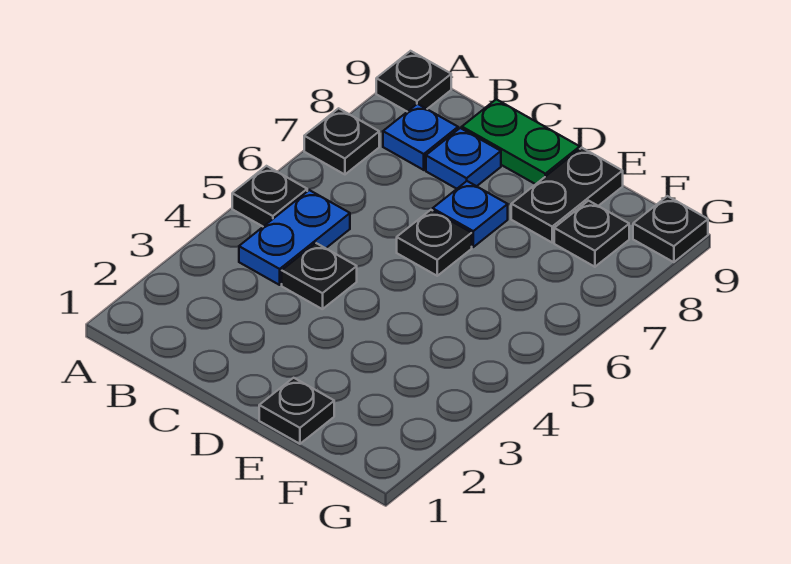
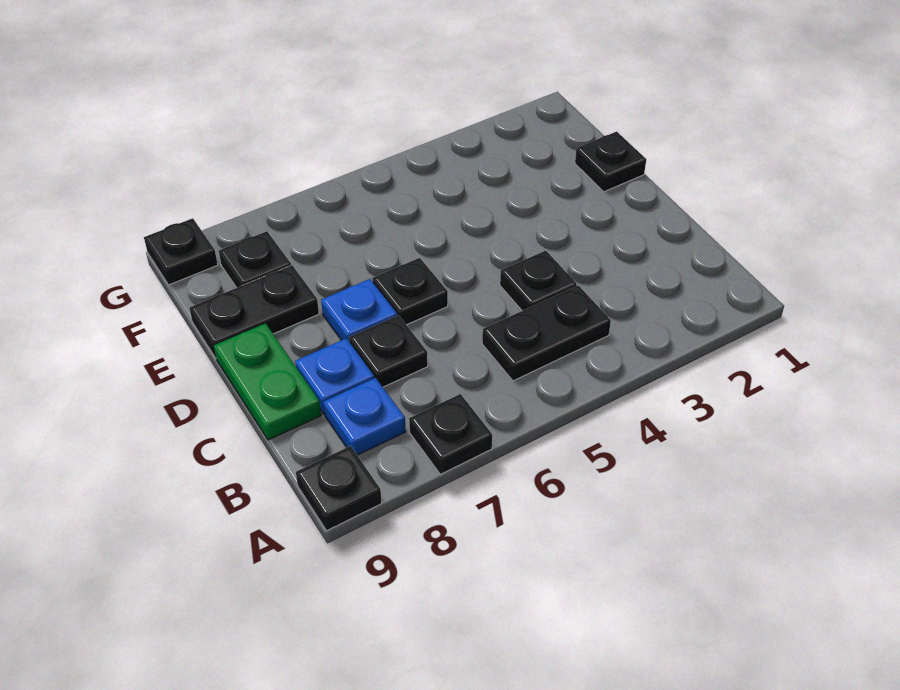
black 1x1 plate [232,166,307,227] -> black 1x1 plate moved to [349,315,428,387]
blue 1x2 plate [239,190,350,285] -> black 1x2 plate [482,285,611,381]

